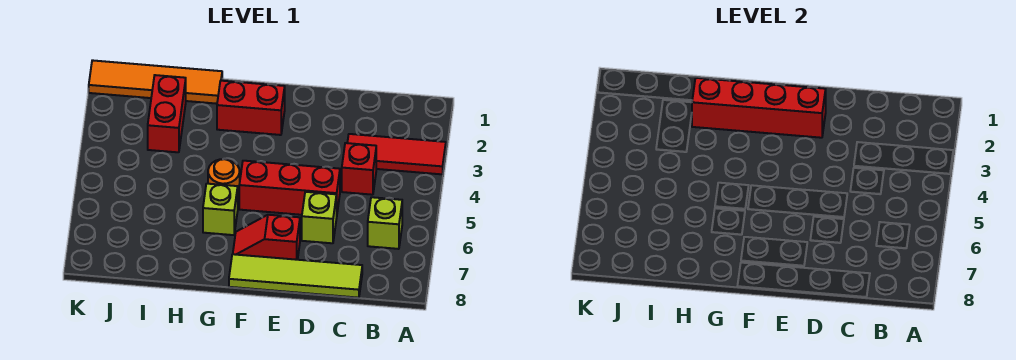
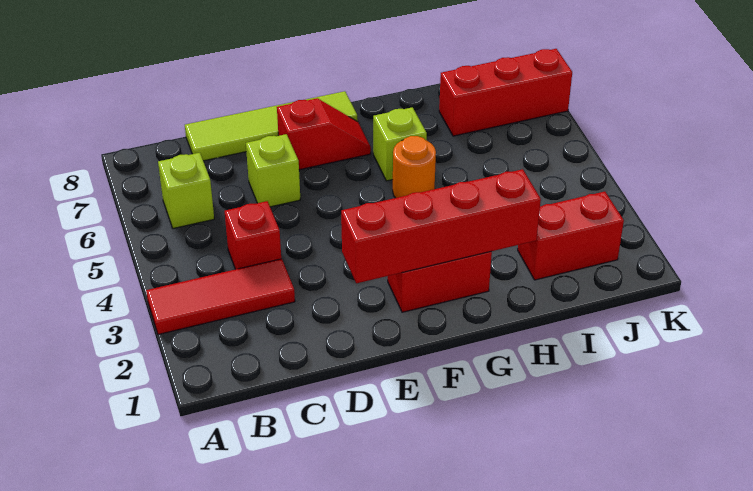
red 1x3 brick [239,161,340,215] -> red 1x3 brick moved to [439,49,572,136]
orange 1x4 tile [89,60,222,104] -> none
red 1x2 brick [148,75,186,152] -> red 1x2 brick turned to [518,192,624,280]

